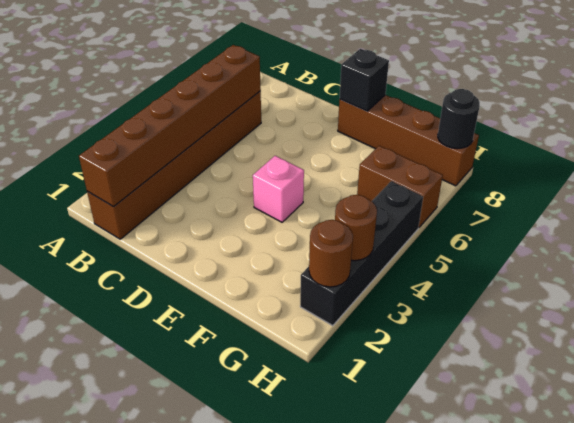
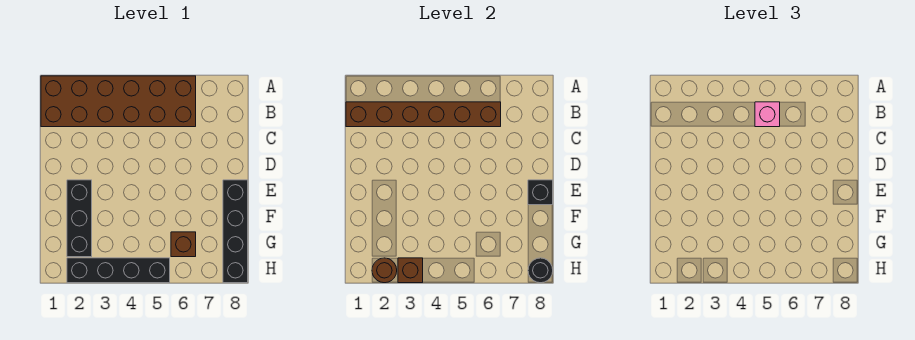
brown 1x6 brick [87,91,261,239] -> brown 2x6 brick [41,76,196,127]
none -> black 1x3 brick [67,180,92,257]
pink 1x1 brick [253,156,304,222] -> pink 1x1 brick moved to [755,102,780,127]
brown 1x4 brick [338,95,479,186] -> black 1x4 brick [223,180,248,283]
brown 1x2 brick [357,146,443,228] -> brown 1x1 brick [171,232,196,257]
brown 1x1 round brick [335,195,377,261] -> brown 1x1 brick [398,258,423,283]

